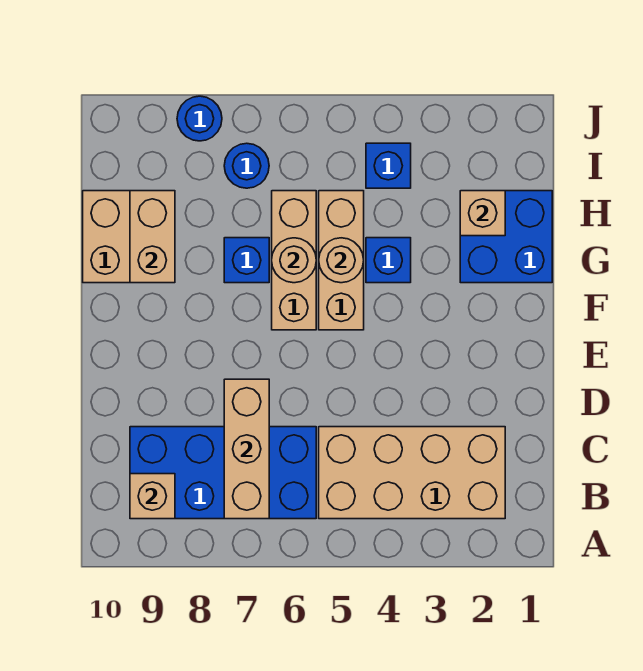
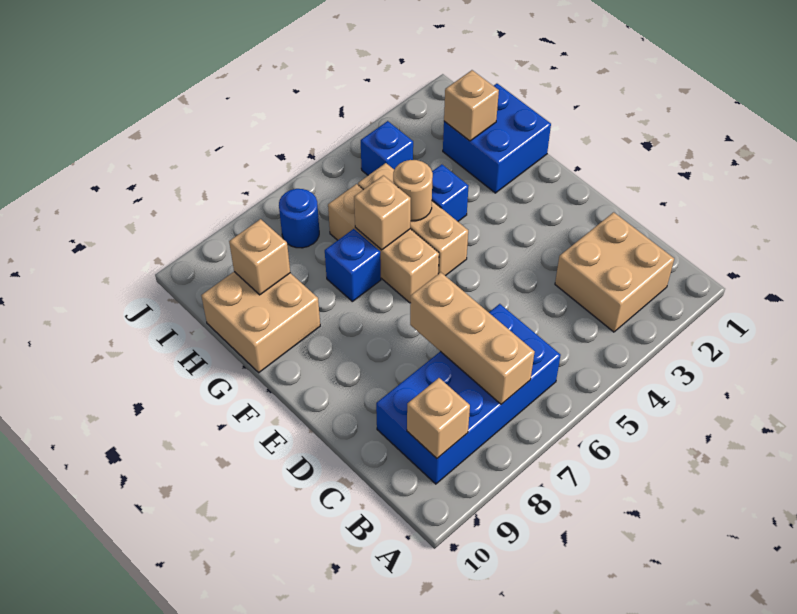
tan 2x4 brick [319,427,505,519] -> tan 2x2 brick [555,212,674,332]
tan 1x1 round brick [272,238,316,283] -> tan 1x1 brick [354,175,411,250]
tan 1x2 brick [130,191,175,283] -> tan 1x1 brick [229,219,290,295]
blue 1x1 round brick [177,96,222,141] -> none

